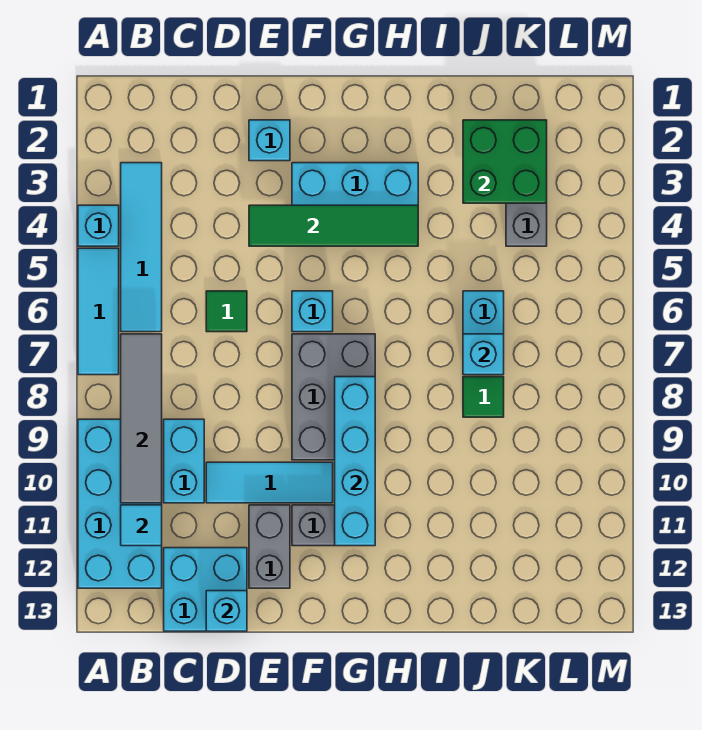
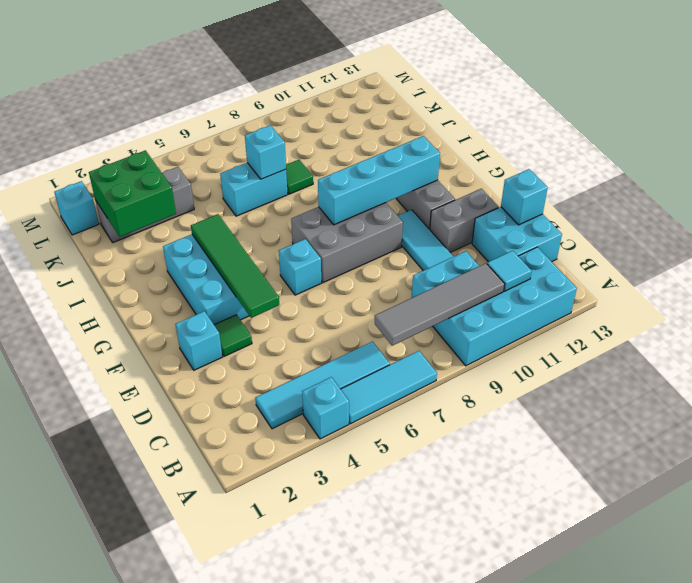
green 1x1 tile [206,291,247,332] -> green 1x1 tile moved to [214,315,252,356]
none -> cyan 1x1 brick [55,181,99,235]

